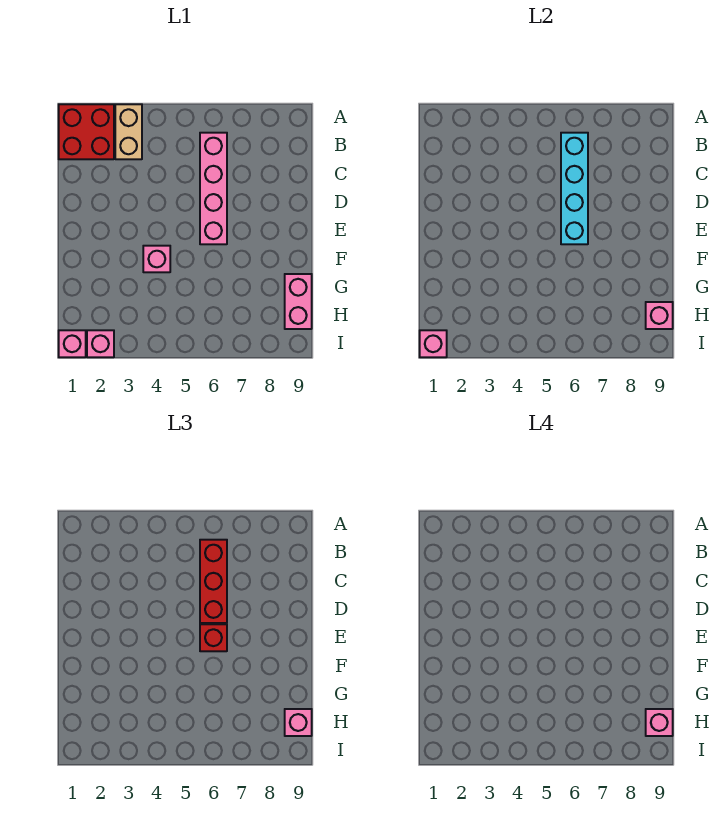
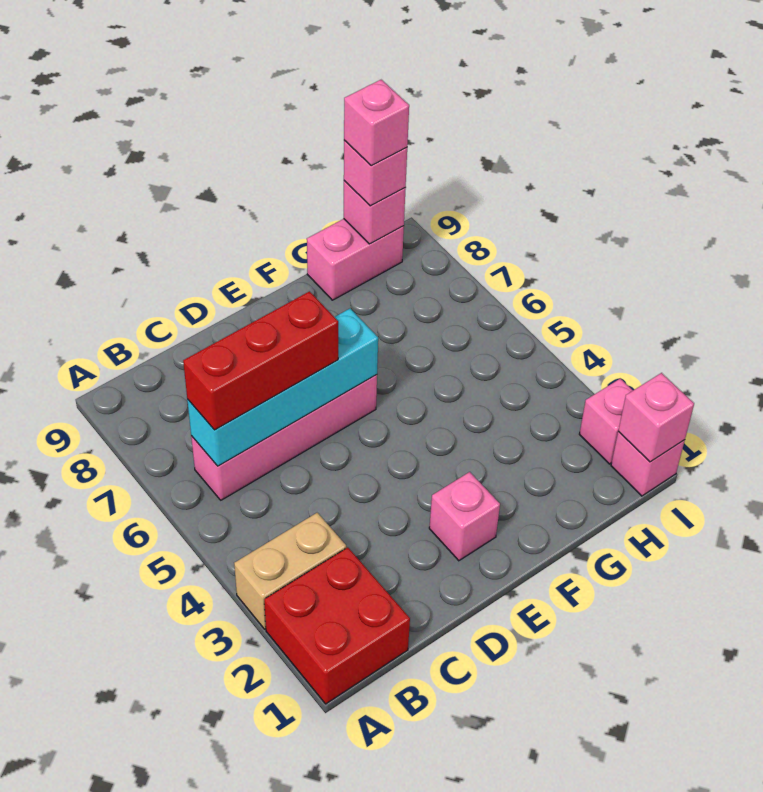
red 1x1 brick [200,624,227,651] -> none
pink 1x1 brick [143,246,170,272] -> pink 1x1 brick moved to [429,472,500,561]

